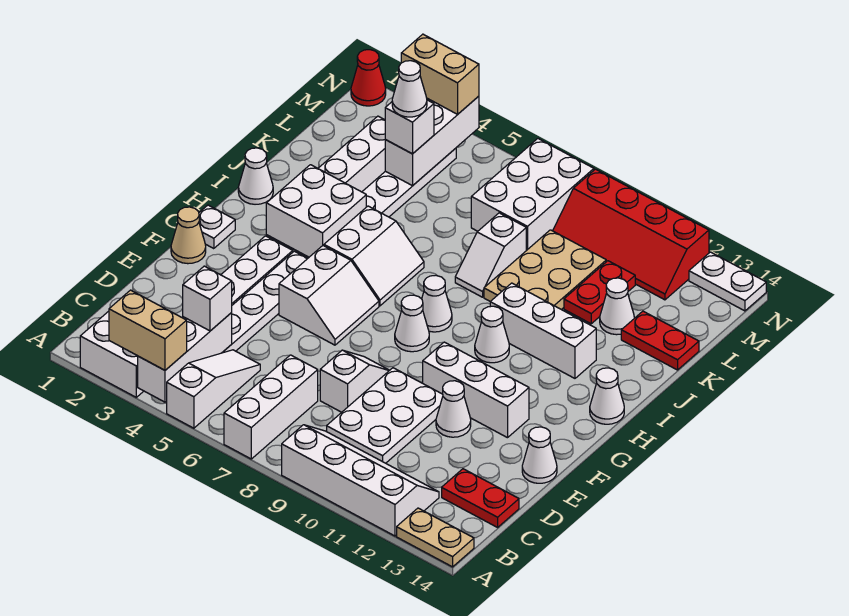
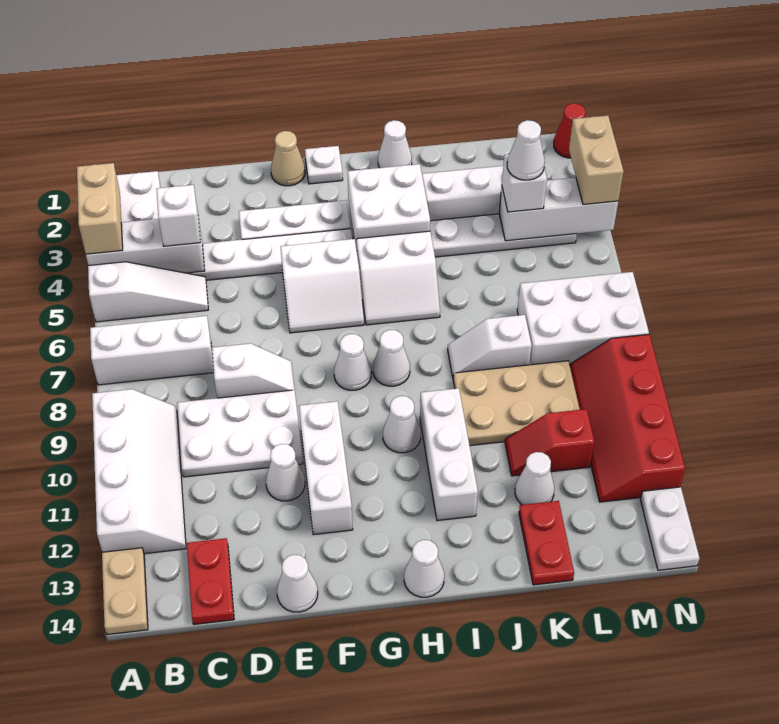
red 1x2 plate [564,261,635,324] -> red 1x2 slope [505,409,594,476]

